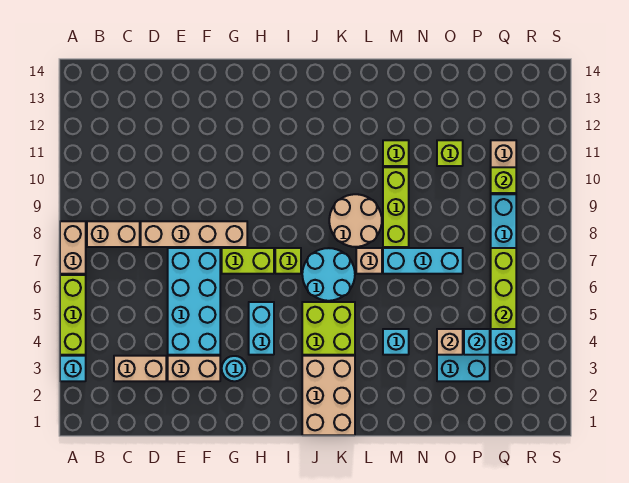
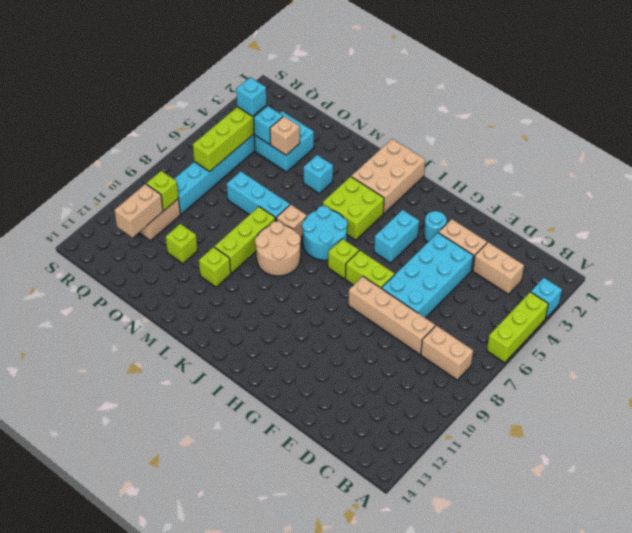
tan 1x2 brick [60,221,86,274] -> tan 1x2 brick moved to [114,184,163,238]

